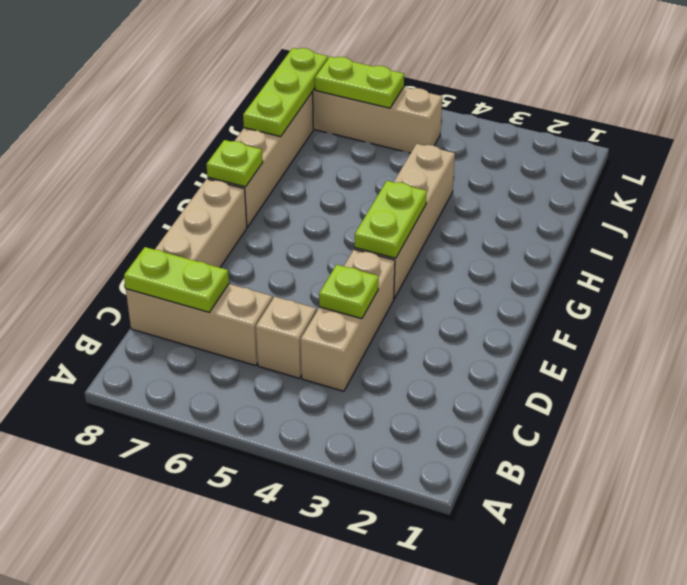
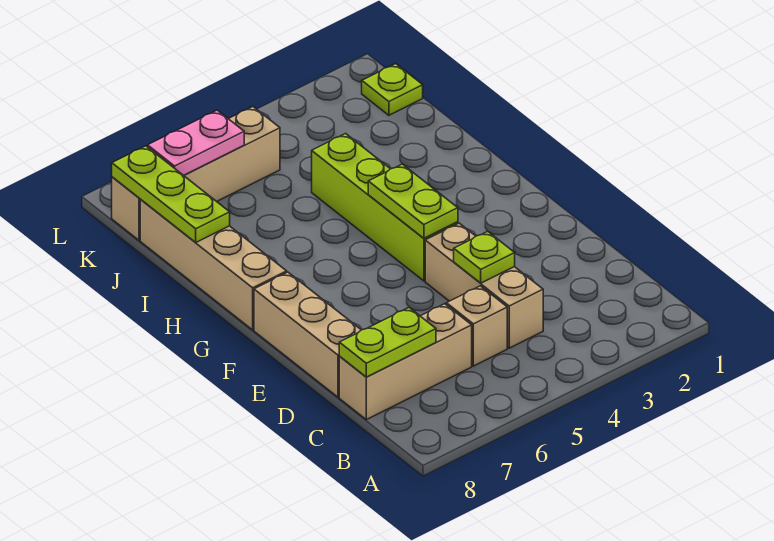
tan 1x4 brick [355,144,455,299] -> lime 1x4 brick [312,134,458,281]
lime 1x1 plate [206,140,263,187] -> lime 1x1 plate moved to [362,64,423,115]
lime 1x2 plate [315,57,404,108] -> pink 1x2 plate [148,110,244,175]

